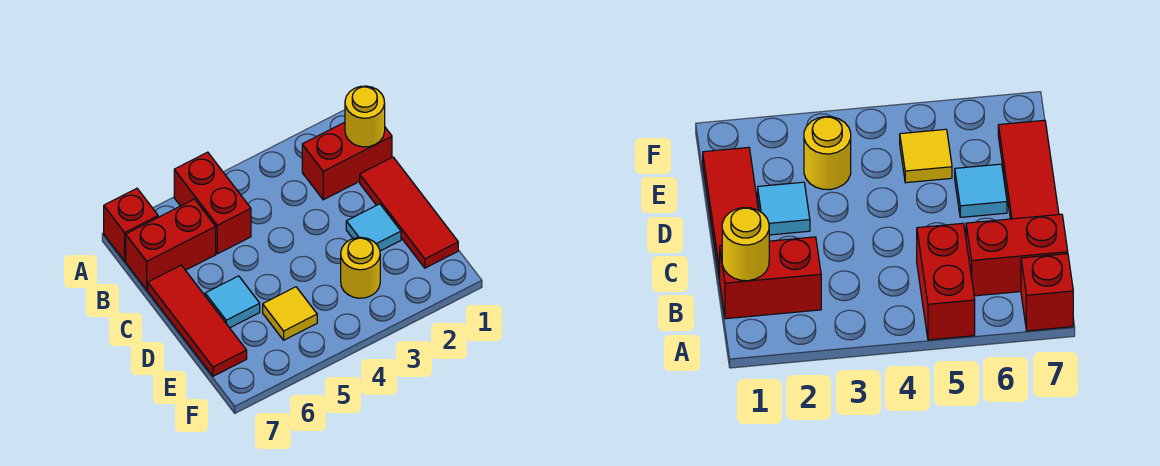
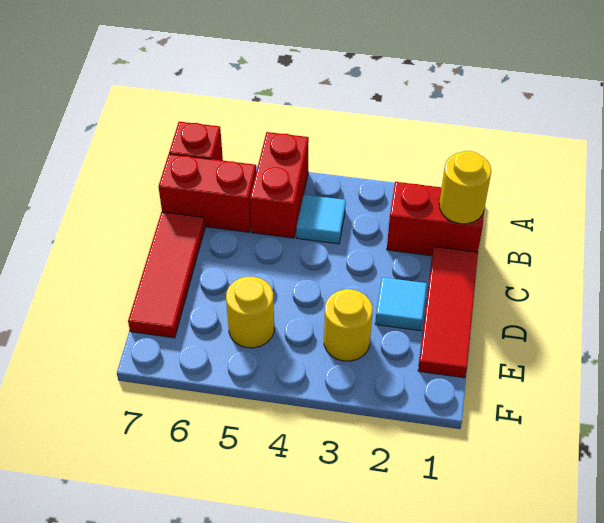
cyan 1x1 tile [205,276,260,328] -> cyan 1x1 tile moved to [296,195,346,244]
yellow 1x1 tile [263,287,317,340] -> yellow 1x1 round brick [226,277,274,348]

